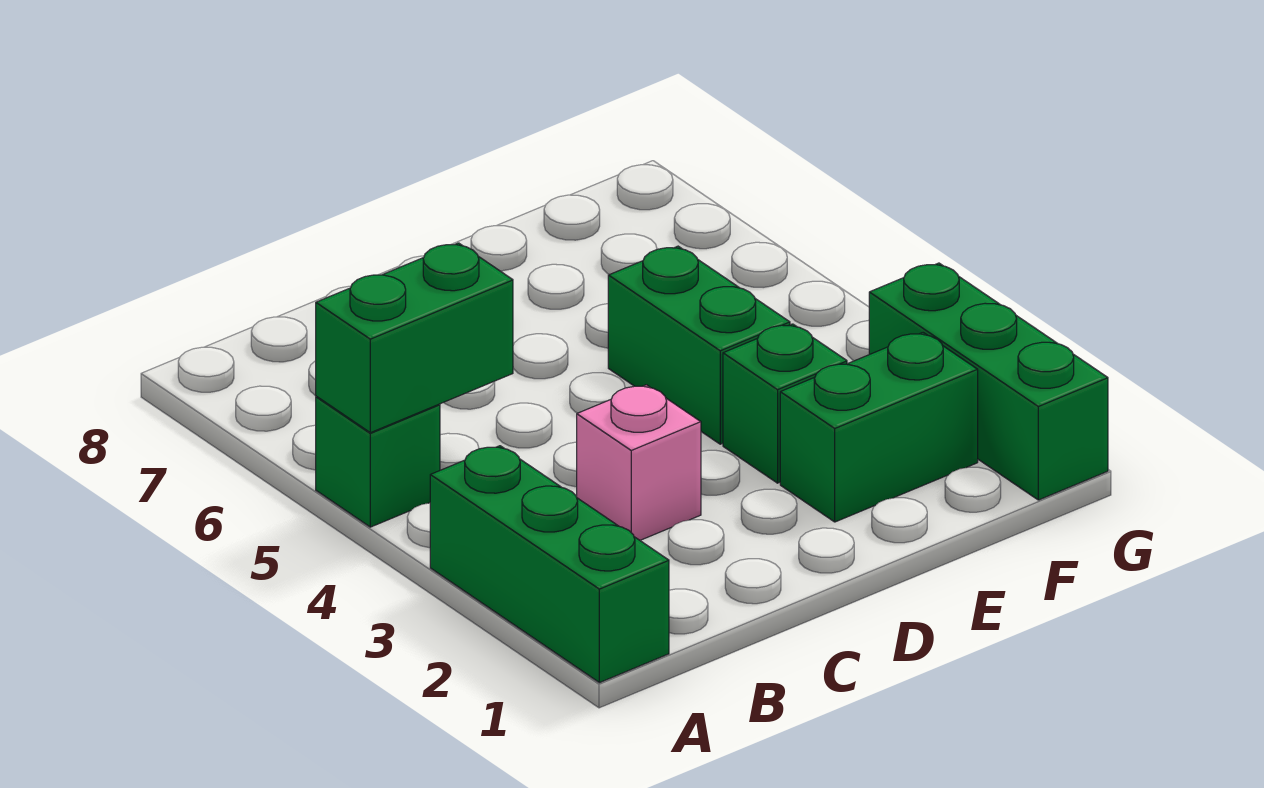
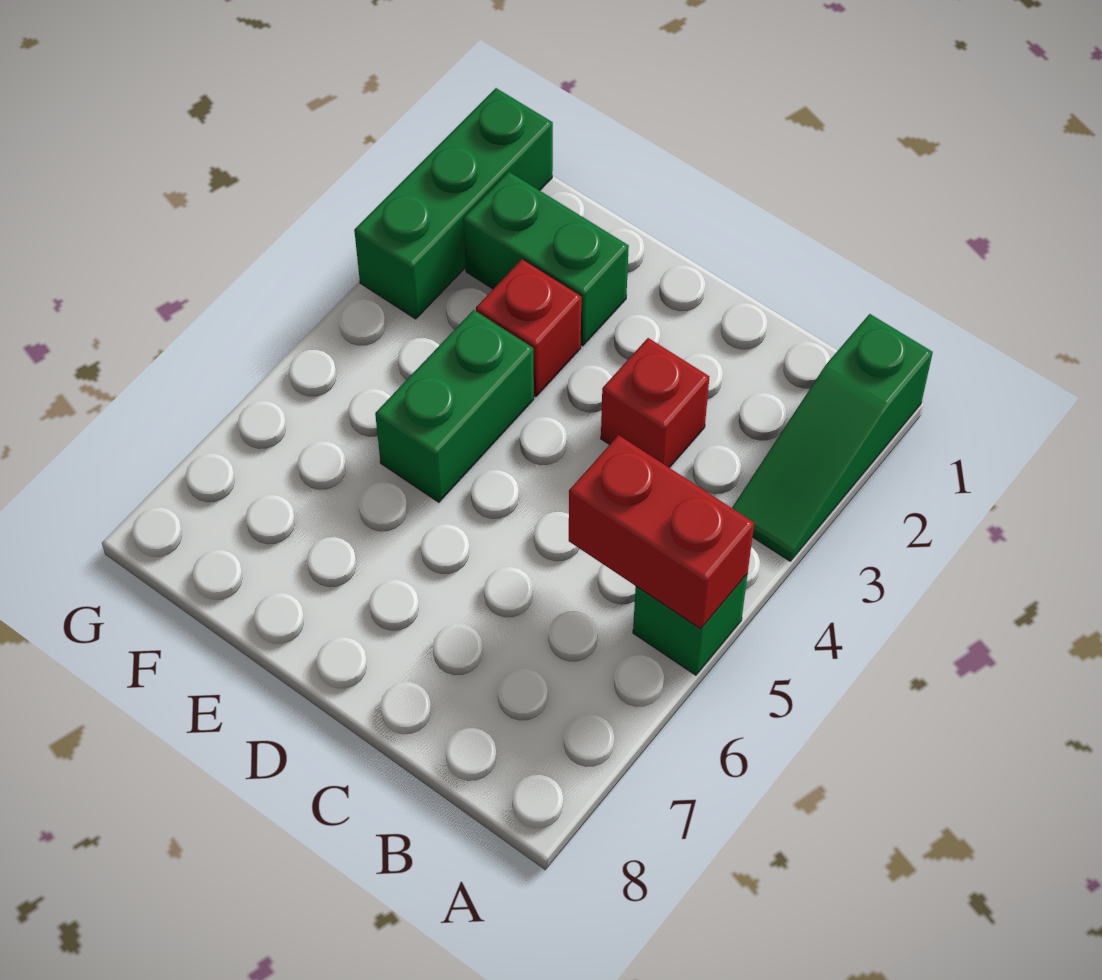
green 1x3 brick [430,446,669,683] -> green 1x3 slope [732,314,933,561]
green 1x2 brick [316,243,513,433] -> red 1x2 brick [569,435,754,629]
pink 1x1 brick [577,385,701,540] -> red 1x1 brick [601,338,709,468]
green 1x1 brick [723,324,847,483] -> red 1x1 brick [476,259,581,397]

